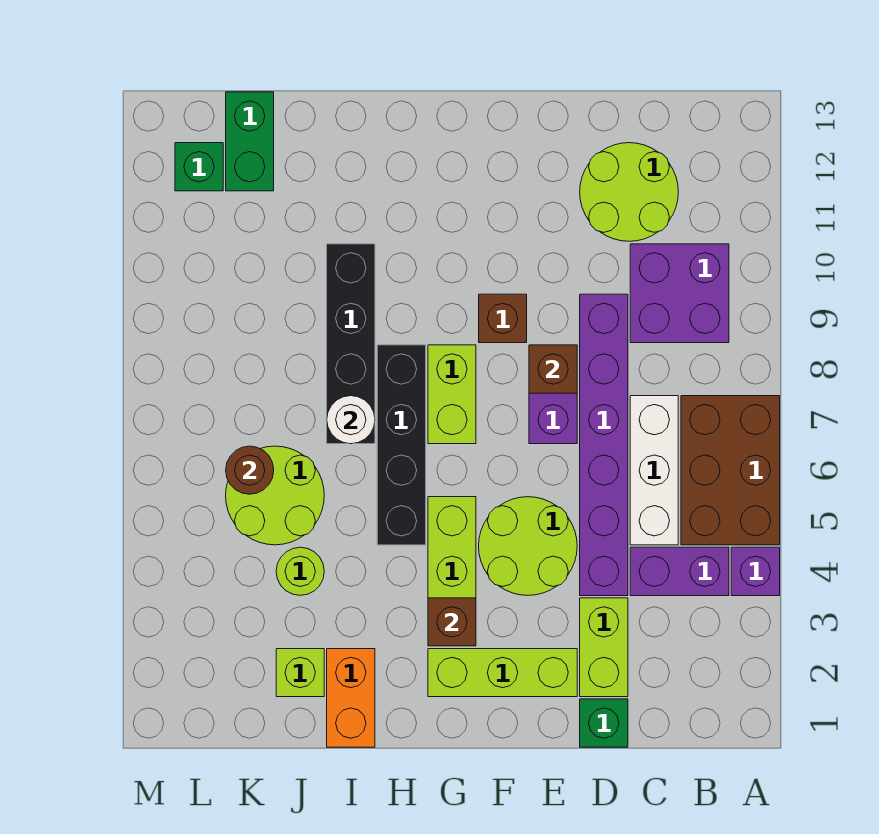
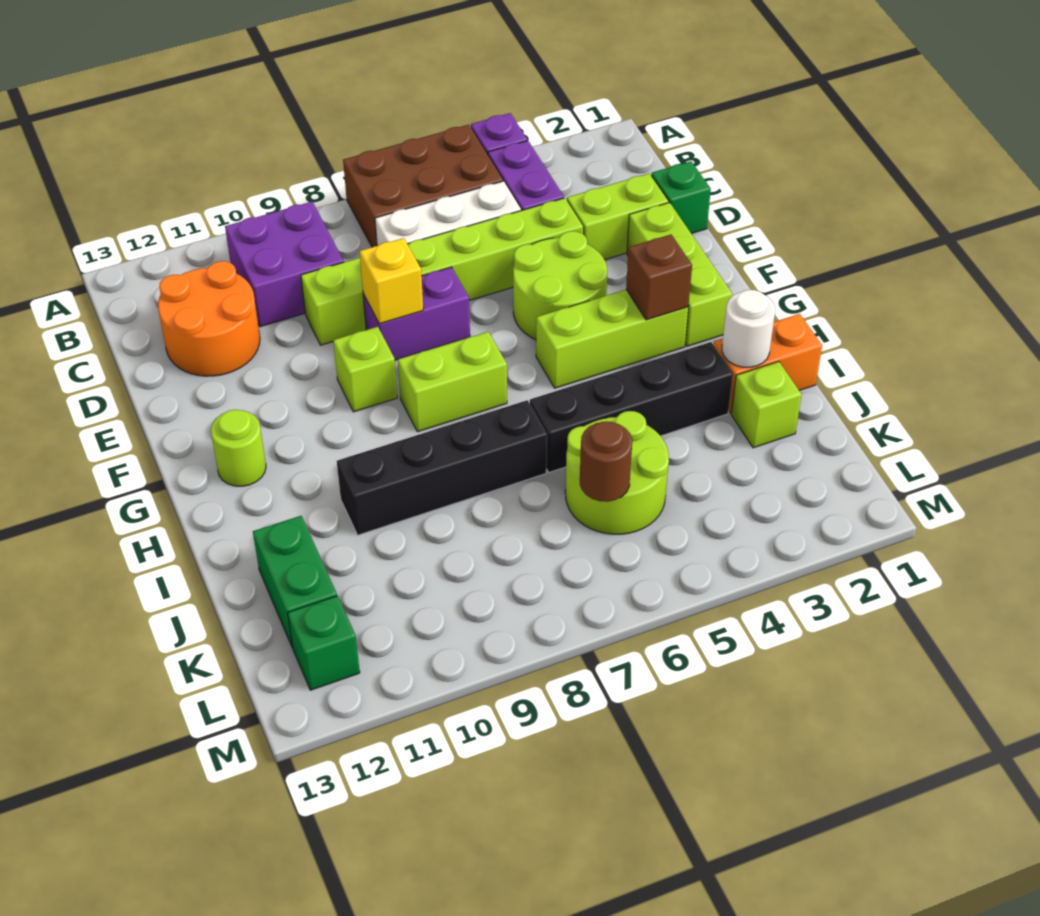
lime 2x2 round brick [580,143,678,241] -> orange 2x2 round brick [158,261,260,376]
purple 1x6 brick [580,294,628,596] -> lime 1x6 brick [301,198,583,345]
brown 1x1 brick [529,345,577,393] -> yellow 1x1 brick [360,238,423,324]
brown 1x1 brick [479,294,527,343] -> lime 1x1 brick [333,327,397,412]
black 1x4 brick [377,345,426,545] -> black 1x4 brick moved to [530,342,733,472]
white 1x1 round brick [327,396,375,444] -> white 1x1 round brick moved to [722,290,775,367]
lime 1x1 round brick [276,547,324,595] -> lime 1x1 round brick moved to [211,410,266,486]
green 1x2 brick [226,92,274,191] -> green 1x2 brick turned to [253,516,337,648]

